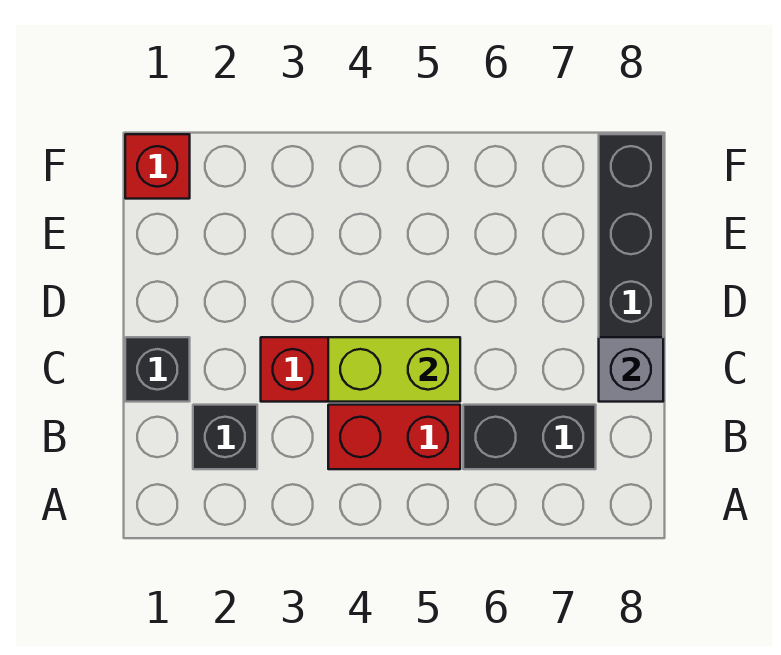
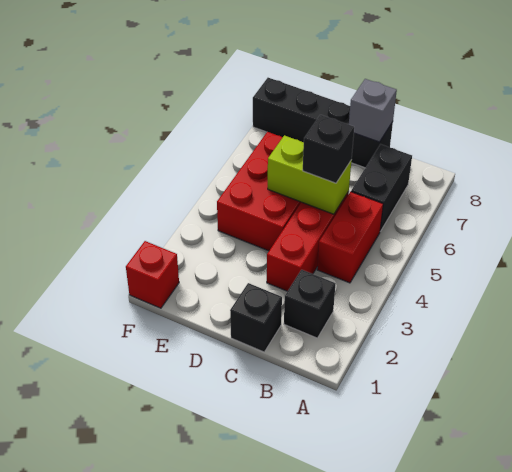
lime 1x2 brick [328,337,460,402] -> lime 1x2 brick turned to [268,135,351,214]
none -> black 1x1 brick [303,115,354,183]
none -> red 2x3 brick [217,132,301,251]

